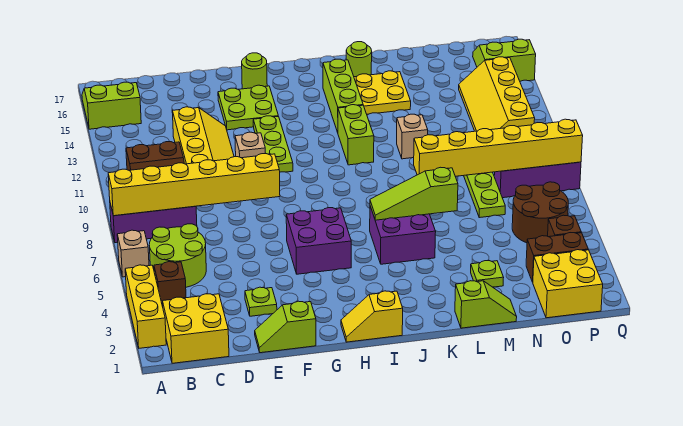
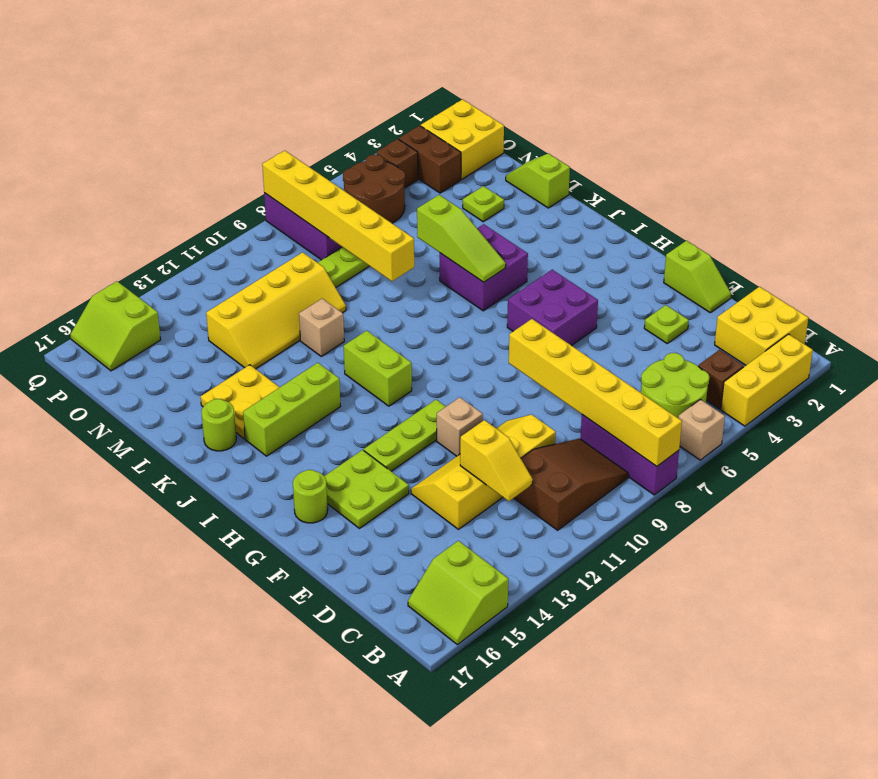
yellow 1x2 slope [341,291,403,342] -> yellow 1x2 slope moved to [460,420,533,501]
lime 1x2 brick [338,105,374,165] -> lime 1x2 brick turned to [344,331,412,406]
yellow 2x4 slope [459,57,535,131] -> yellow 2x4 slope moved to [206,252,346,369]

